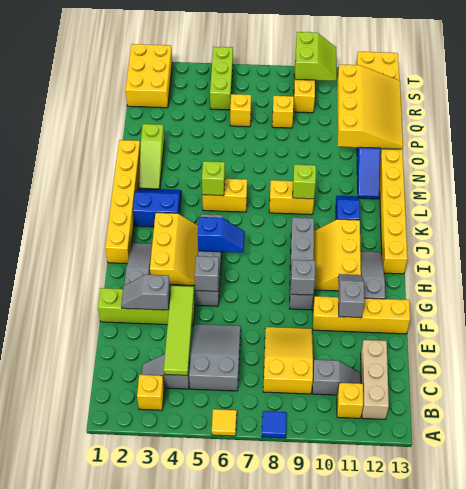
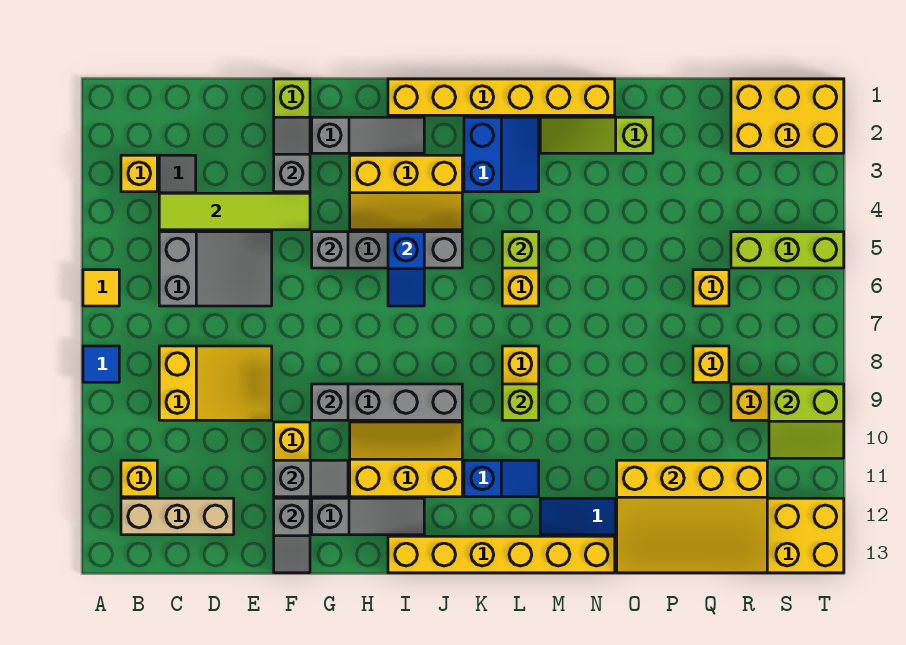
grey 1x2 slope [312,360,361,395] -> grey 1x2 slope moved to [274,498,310,573]

